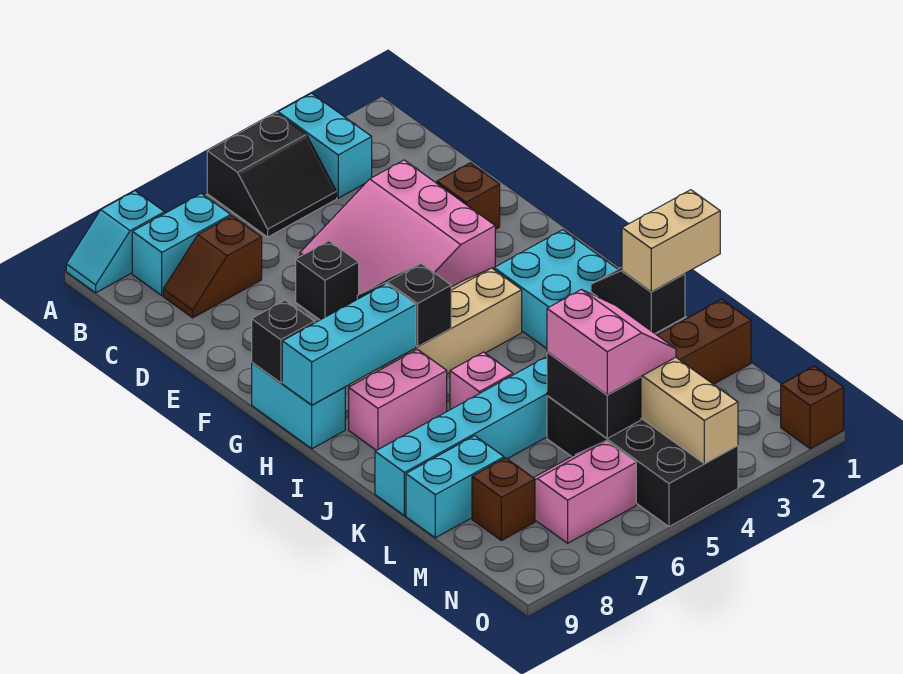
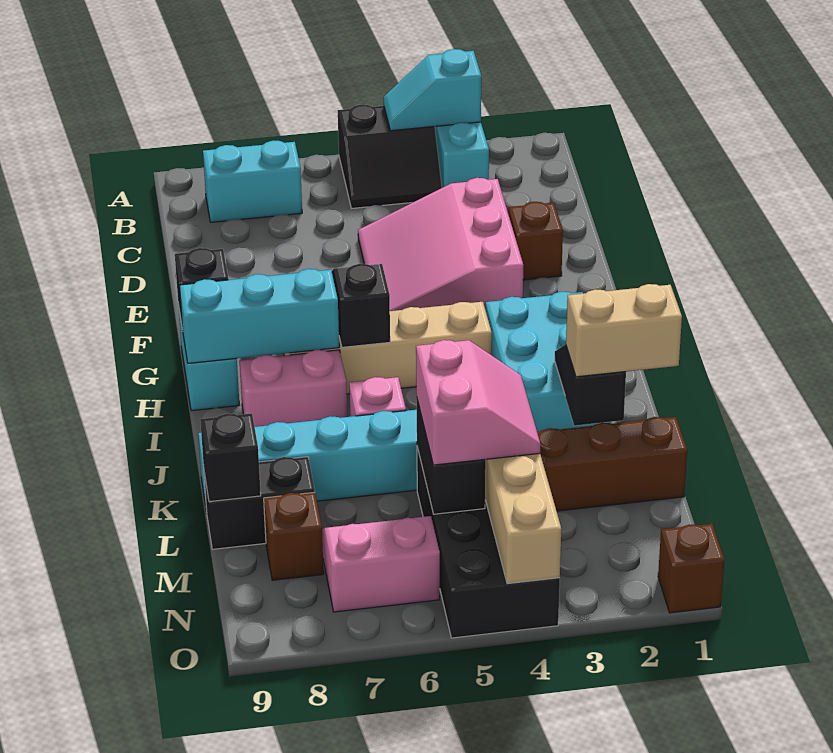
cyan 1x2 slope [66,191,165,293] -> cyan 1x2 slope moved to [384,49,481,131]
brown 1x2 slope [163,216,262,318] -> none
black 1x1 brick [296,241,359,320] -> black 1x1 brick moved to [200,414,261,502]
cyan 1x2 brick [406,436,504,538] -> black 1x2 brick [204,457,315,549]

